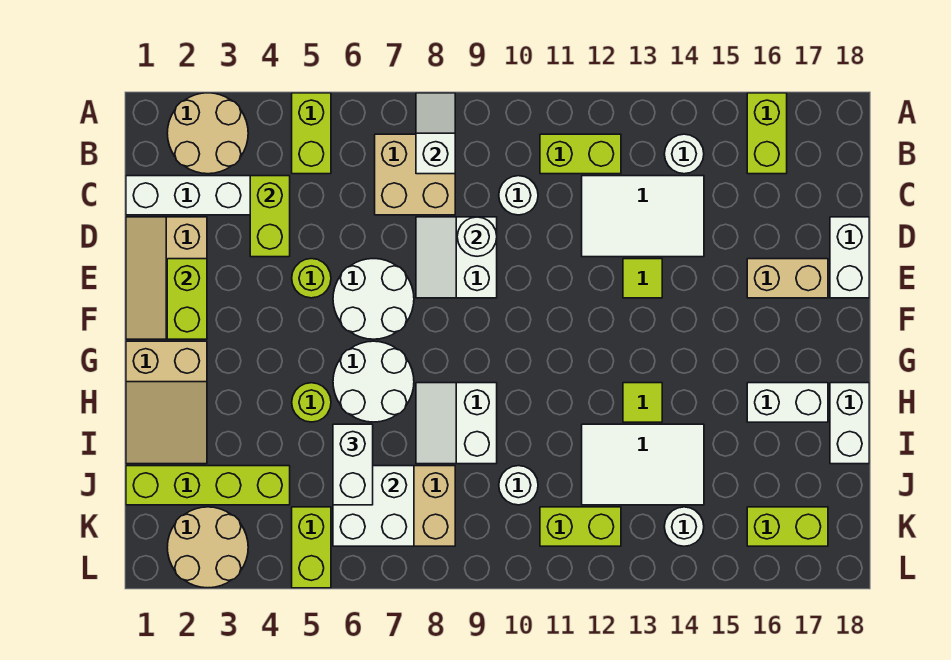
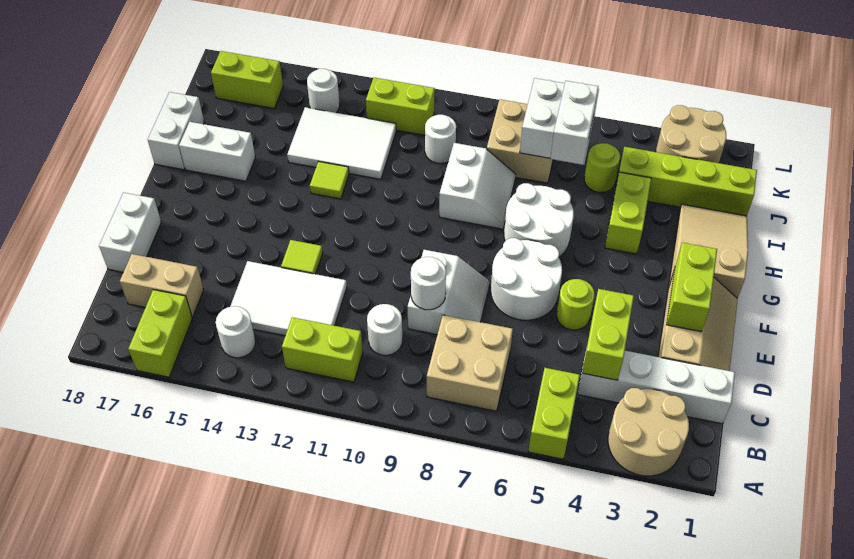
white 1x2 slope [416,93,455,174] -> none
tan 1x2 brick [747,259,828,298] -> tan 1x2 brick moved to [120,254,204,317]
lime 1x1 round brick [292,383,331,422] -> lime 1x1 round brick moved to [584,143,620,192]
lime 1x2 brick [292,507,331,588] -> lime 1x2 brick moved to [605,172,651,254]

